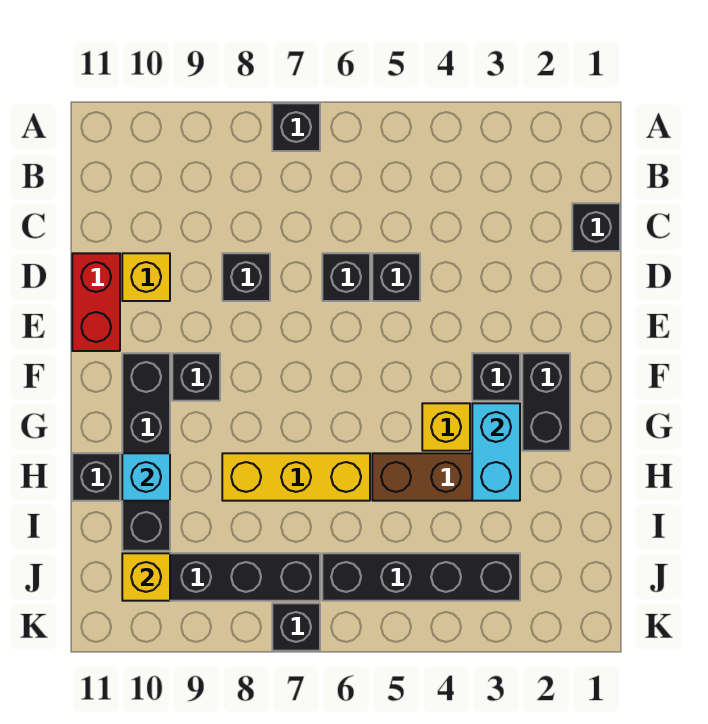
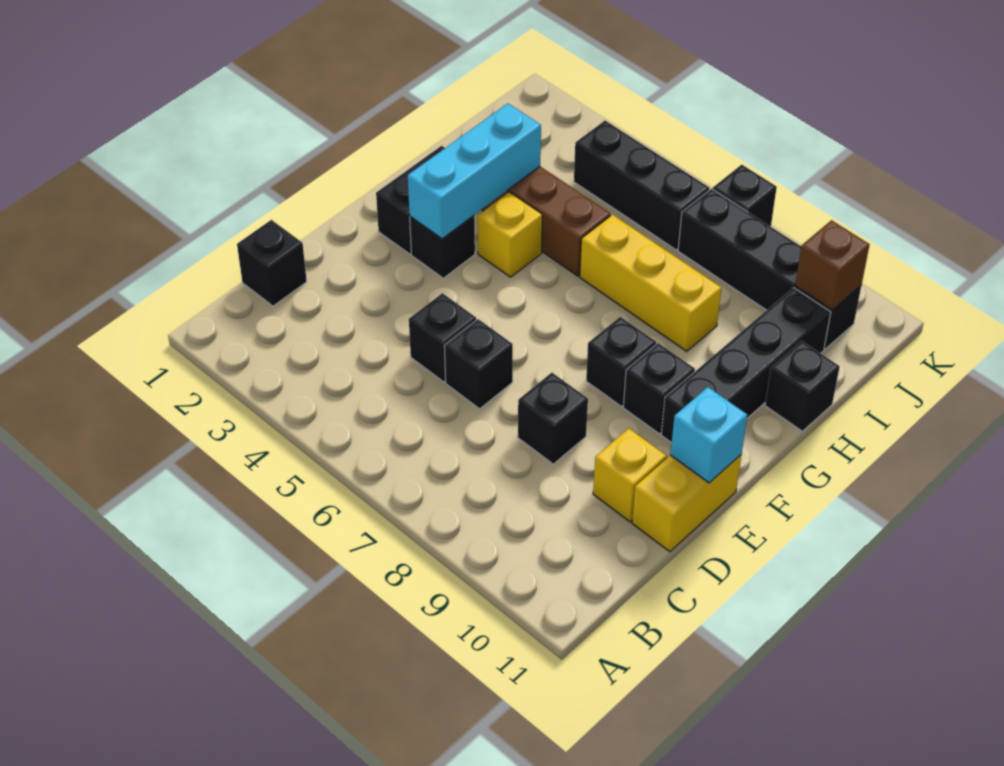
black 1x1 brick [272,103,320,151] -> black 1x1 brick moved to [586,317,656,406]
red 1x2 brick [72,253,120,351] -> yellow 1x2 brick [632,455,741,552]
cyan 1x2 brick [472,403,520,501] -> cyan 1x3 brick [408,103,541,239]
cyan 1x1 brick [122,453,170,501] -> cyan 1x1 brick moved to [670,387,747,483]
black 1x4 brick [322,553,520,601] -> black 1x3 brick [574,121,709,250]
yellow 1x1 brick [122,553,170,601] -> brown 1x1 brick [795,220,870,310]

